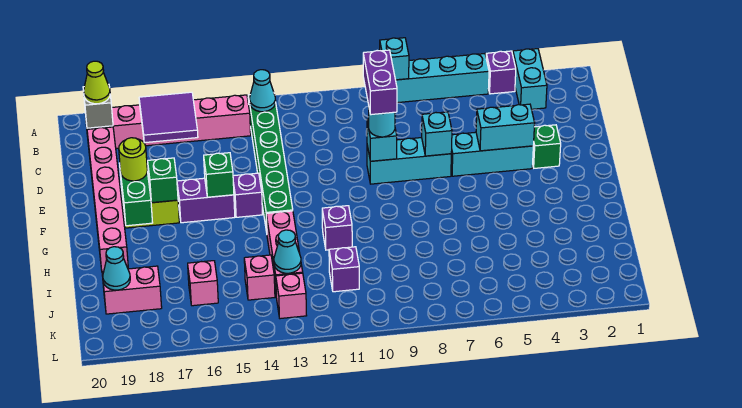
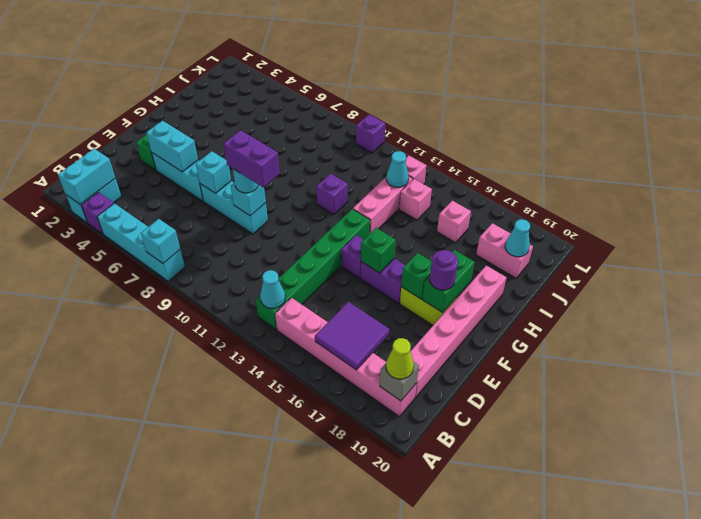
none -> cyan 1x2 brick [58,149,115,204]
purple 1x2 brick [363,50,397,115] -> purple 1x2 brick turned to [224,130,280,187]
lime 1x1 round brick [119,138,147,181] -> purple 1x1 round brick [429,250,458,290]
purple 1x1 brick [329,247,359,292] -> purple 1x1 brick moved to [356,114,385,153]

